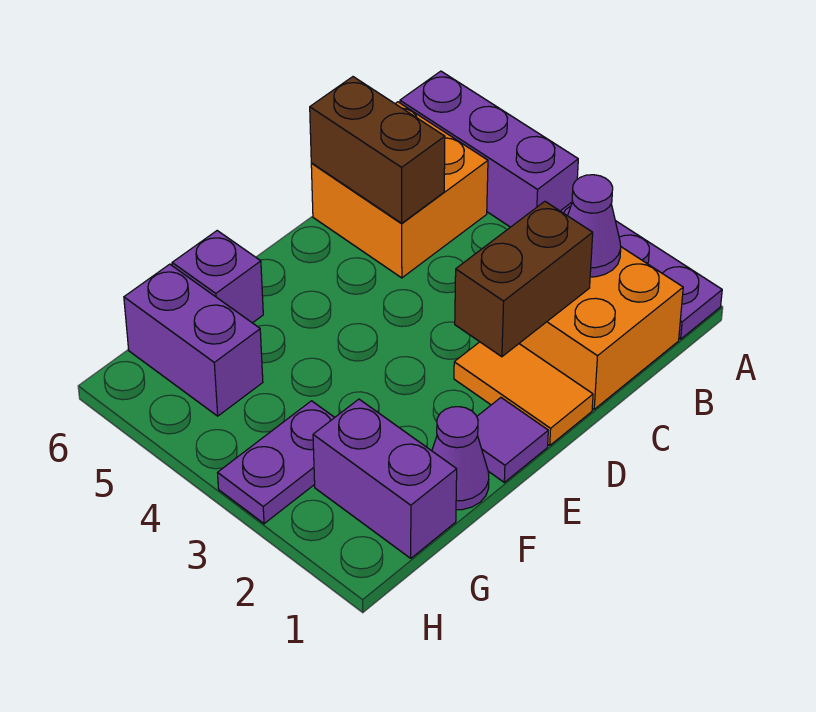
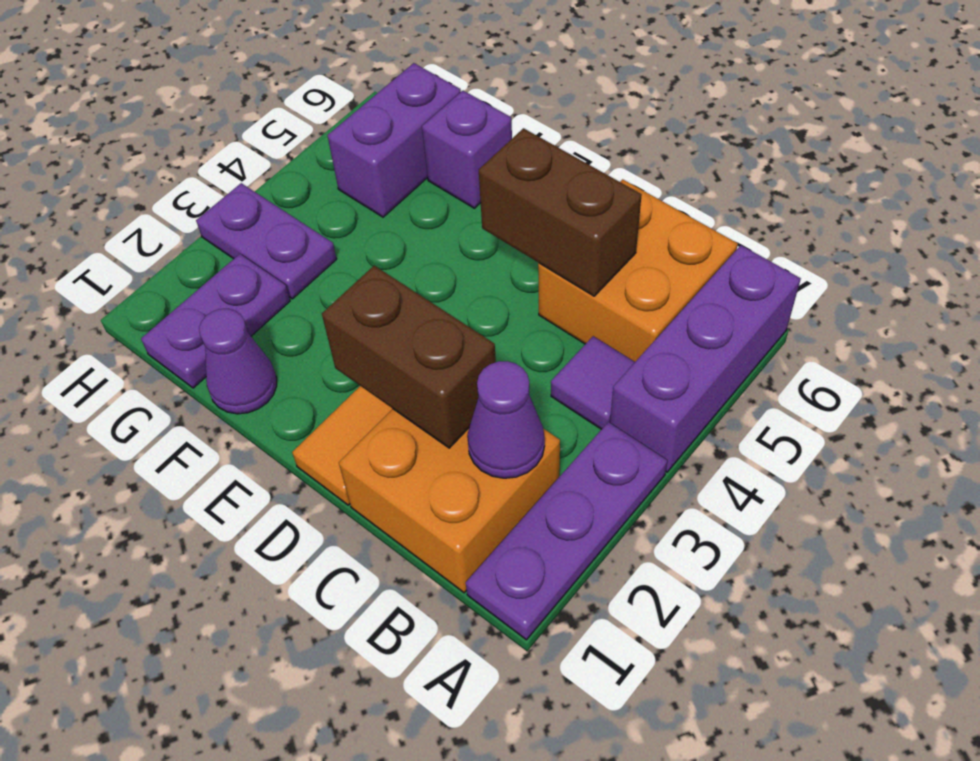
brown 1x2 brick [310,77,445,223] -> brown 1x2 brick turned to [479,128,642,296]
purple 1x1 tile [477,398,548,482] -> purple 1x1 tile moved to [551,336,635,429]
purple 1x2 brick [313,399,457,558] -> purple 1x2 plate [141,254,290,388]

